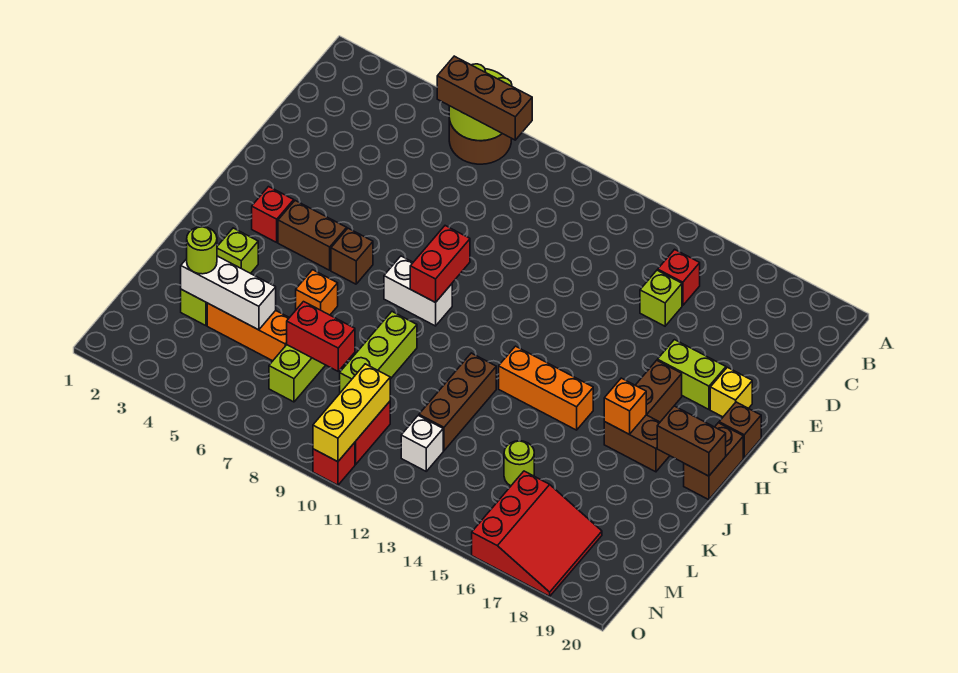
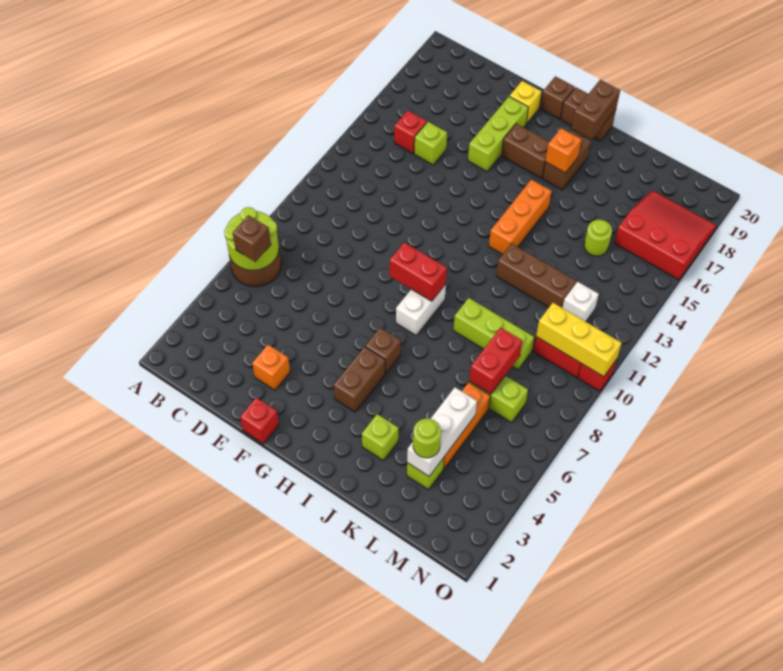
brown 1x3 brick [437,56,532,140] -> brown 1x1 brick [233,215,271,262]
lime 1x2 brick [657,340,726,409] -> lime 1x3 brick [468,96,528,171]
red 1x1 brick [252,187,294,242] -> red 1x1 brick moved to [240,398,279,444]
orange 1x1 brick [296,270,338,315] -> orange 1x1 brick moved to [252,345,290,390]

